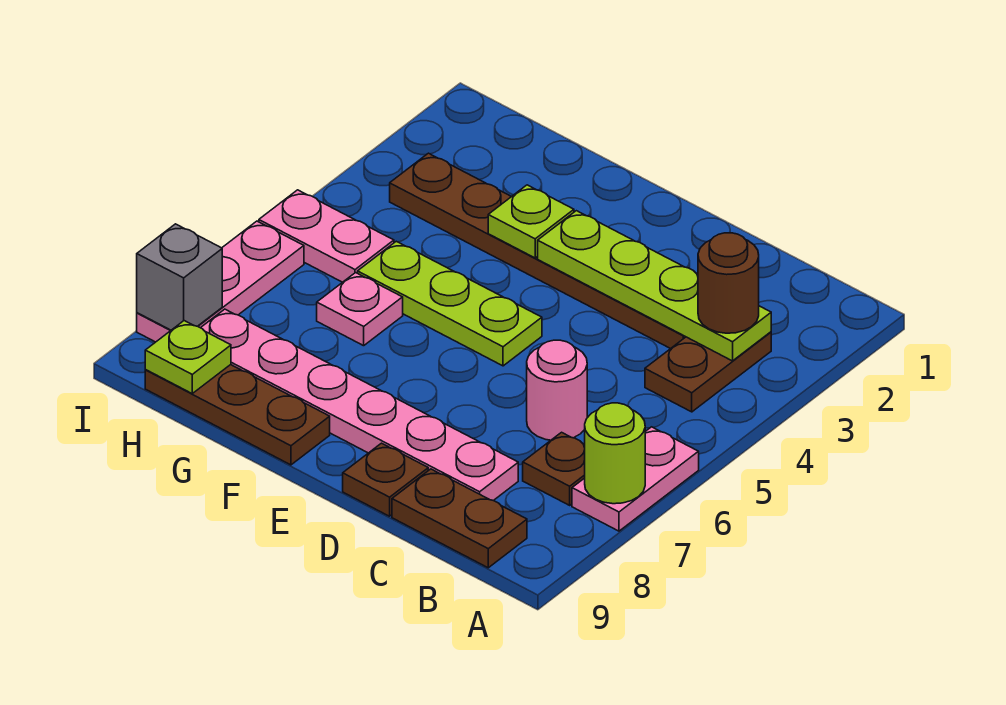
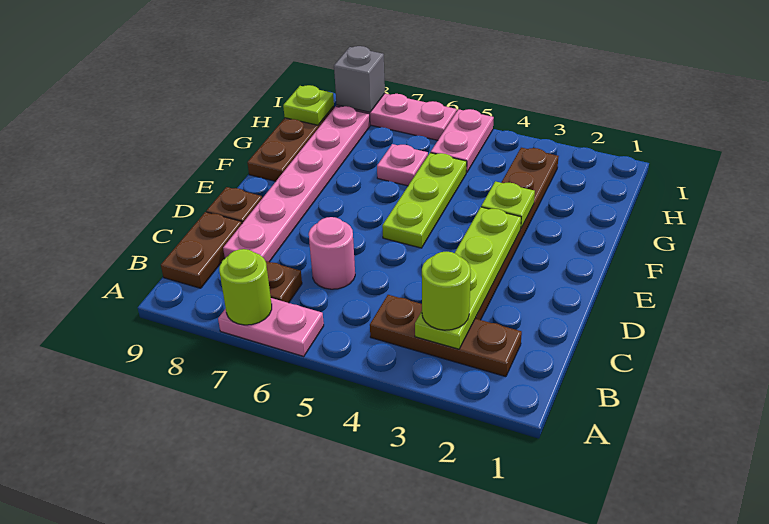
brown 1x2 plate [645,332,771,412] -> brown 1x3 plate [370,295,522,377]
brown 1x1 round brick [698,233,759,333] -> lime 1x1 round brick [422,252,471,330]

